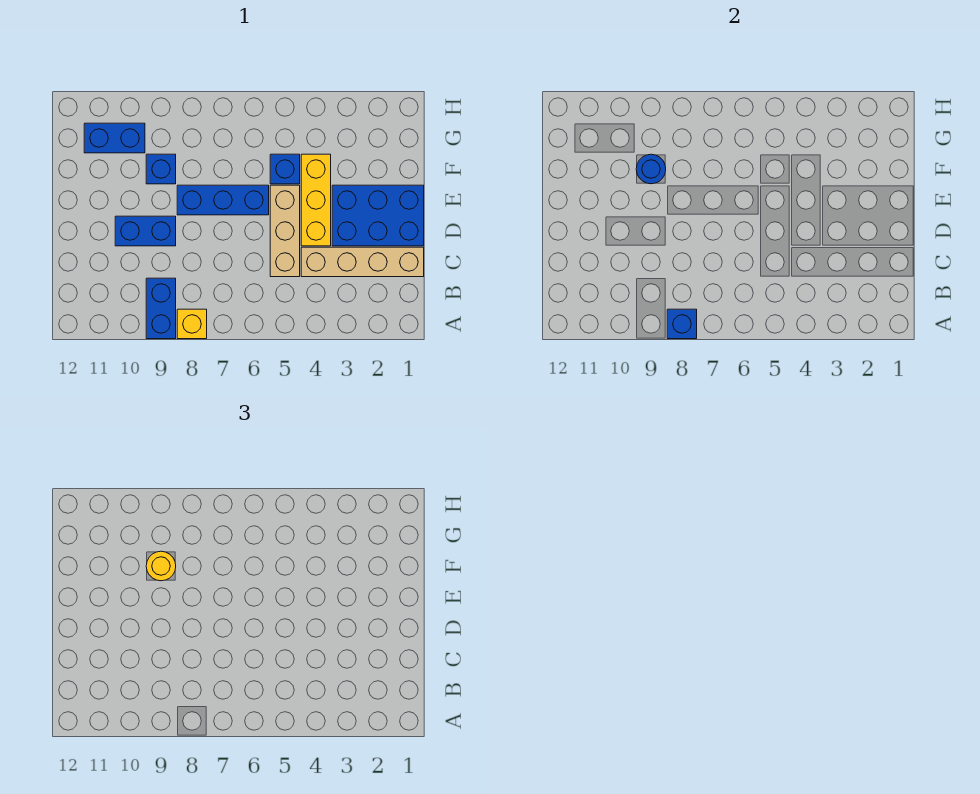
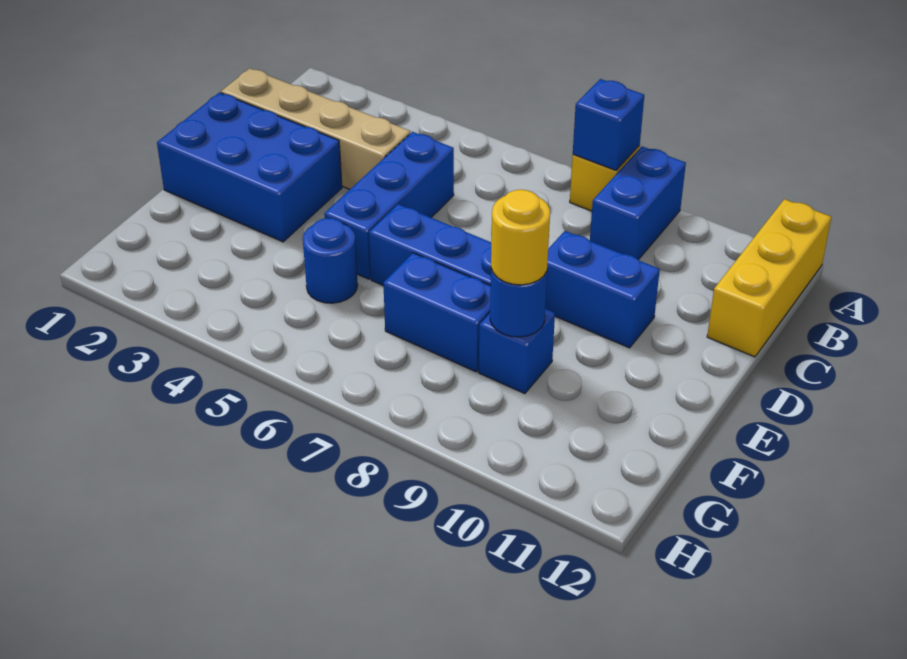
tan 1x3 brick [270,185,300,277] -> blue 1x3 brick [324,132,454,279]
yellow 1x3 brick [301,154,331,246] -> yellow 1x3 brick moved to [707,199,831,357]
blue 1x1 brick [270,154,300,184] -> blue 1x1 round brick [303,218,358,303]
blue 1x2 brick [84,123,145,153] -> blue 1x2 brick moved to [383,253,491,372]

